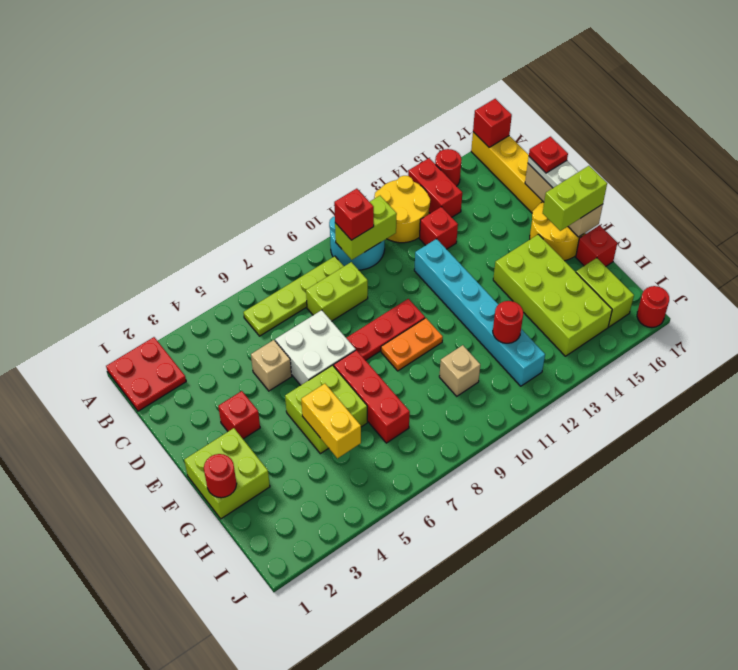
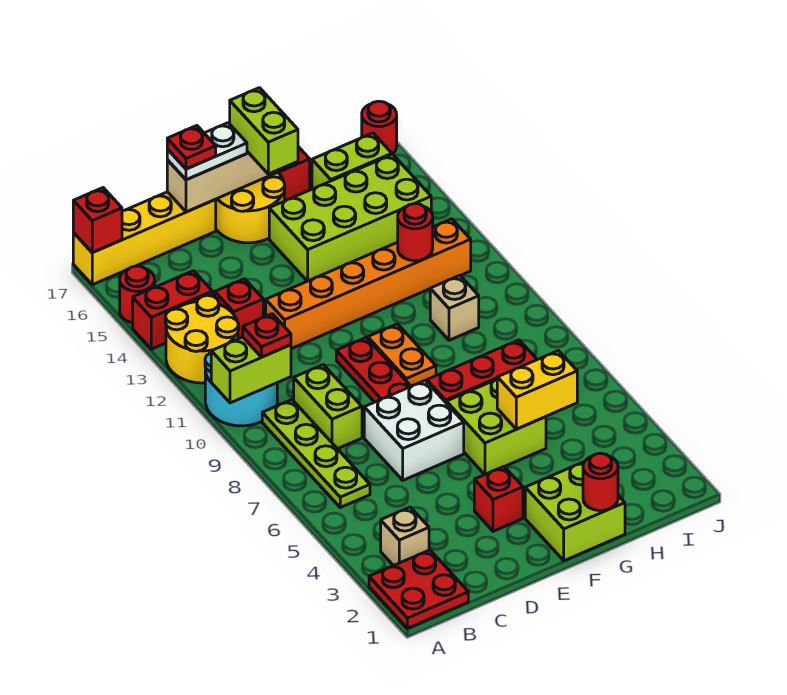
lime 1x2 brick [335,196,397,260] -> lime 1x2 brick turned to [211,337,291,403]
red 1x1 brick [334,189,374,240] -> red 1x1 plate [243,314,291,357]
tan 1x1 brick [251,340,292,391] -> tan 1x1 brick moved to [381,507,429,566]
cyan 1x6 brick [414,239,545,386] -> orange 1x6 brick [266,219,471,349]

